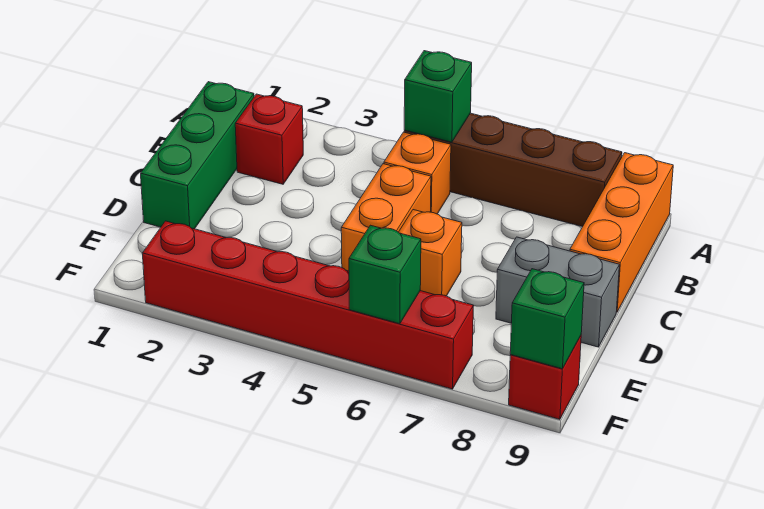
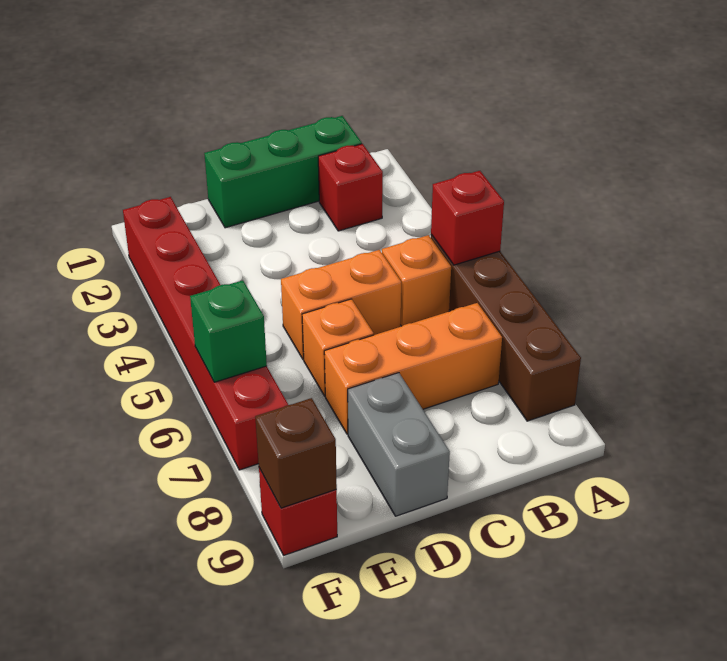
green 1x1 brick [404,51,472,142] -> red 1x1 brick [431,171,504,265]
orange 1x3 brick [570,153,673,312] -> orange 1x3 brick moved to [324,303,502,434]
green 1x1 brick [510,269,584,369] -> brown 1x1 brick [255,398,337,508]

